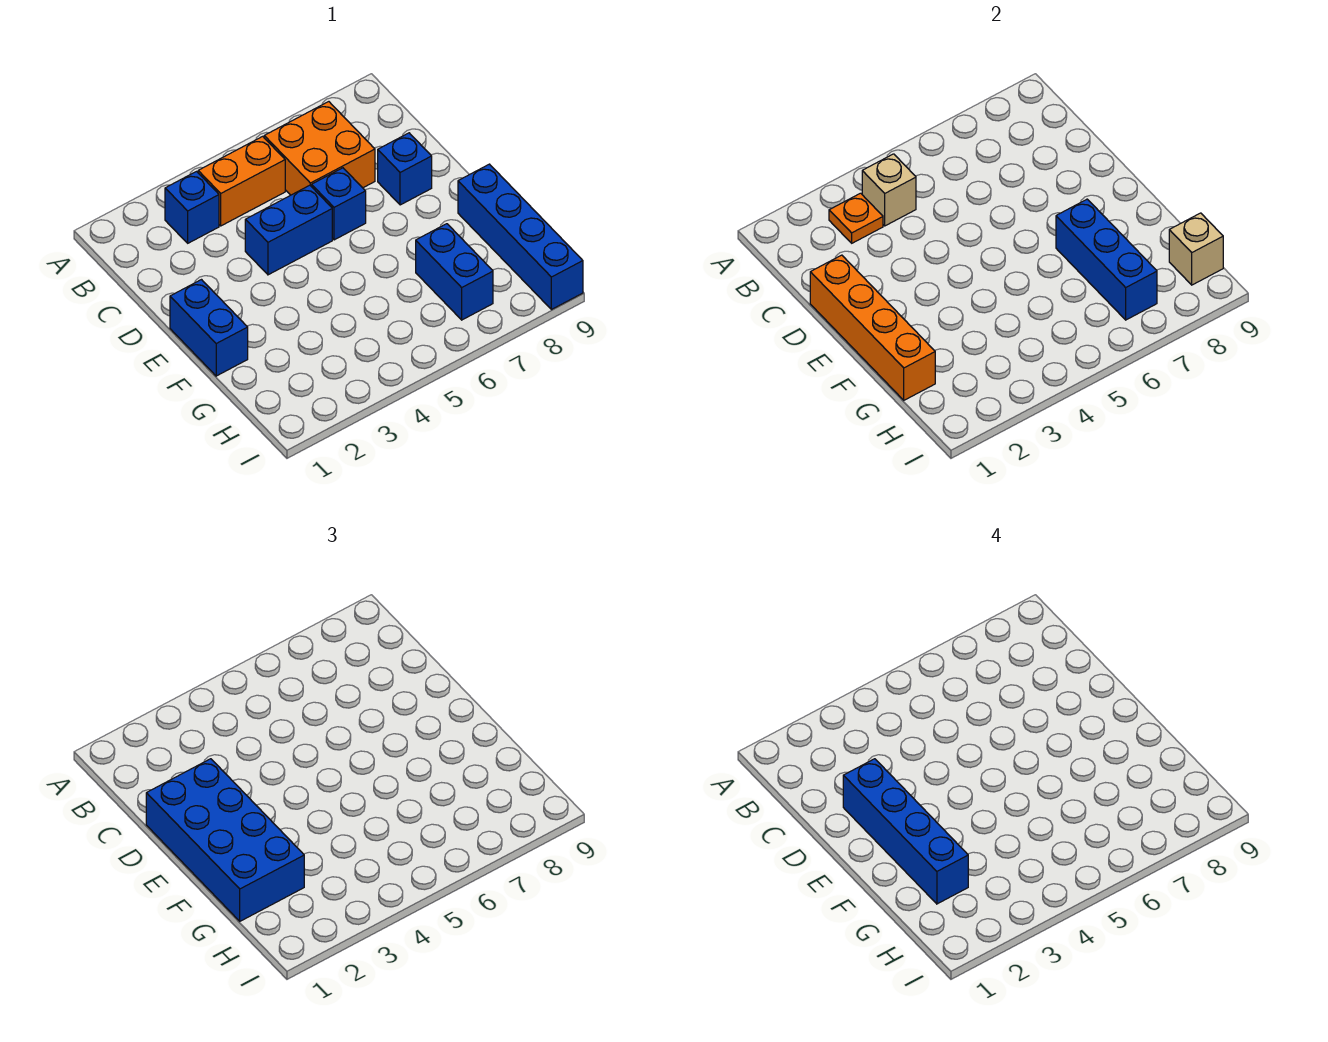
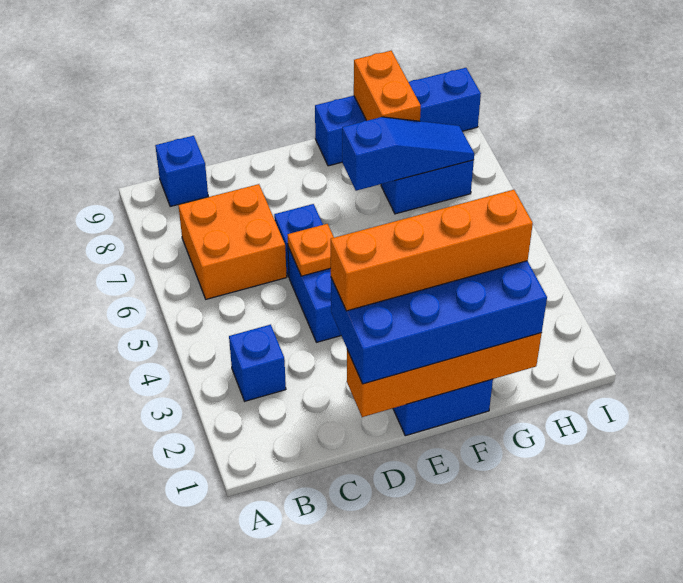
orange 1x1 plate [829,193,883,243] -> orange 1x1 plate moved to [288,224,334,276]
orange 1x2 brick [198,136,285,226] -> orange 1x2 brick moved to [354,51,421,121]
tan 1x1 brick [862,154,916,226] -> none
blue 1x4 brick [843,759,968,904] -> orange 1x4 brick [331,190,533,311]
blue 1x1 brick [378,133,432,205] -> blue 1x1 brick moved to [155,136,208,207]
blue 1x3 brick [1056,199,1157,320] -> blue 1x3 slope [342,117,474,191]
tan 1x1 brick [1169,213,1223,285] -> none

